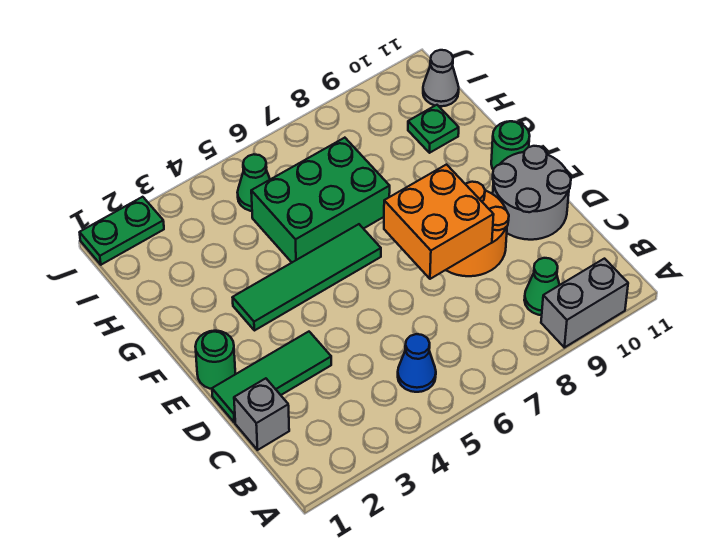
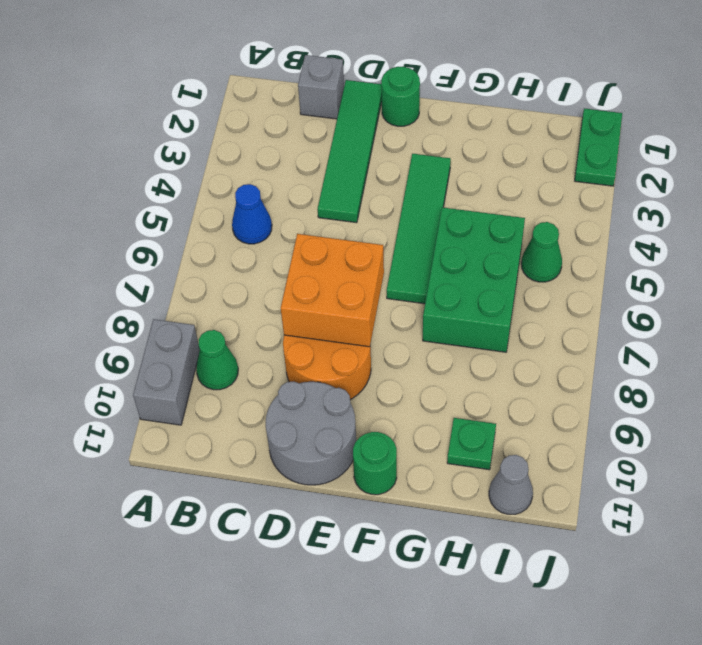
green 1x3 tile [212,332,331,423] -> green 1x4 tile [318,80,382,223]

